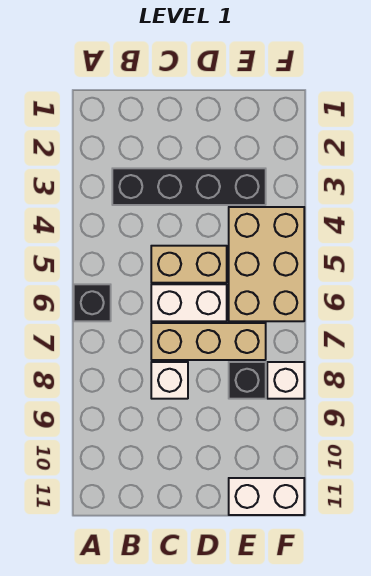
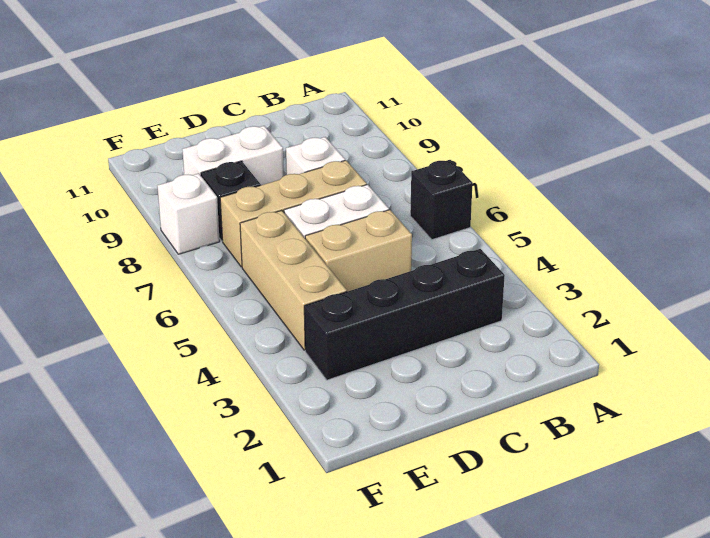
tan 2x3 brick [229,207,304,321] -> tan 1x3 brick [240,210,347,350]
white 1x2 brick [229,478,304,515] -> white 1x2 brick moved to [182,126,284,185]

